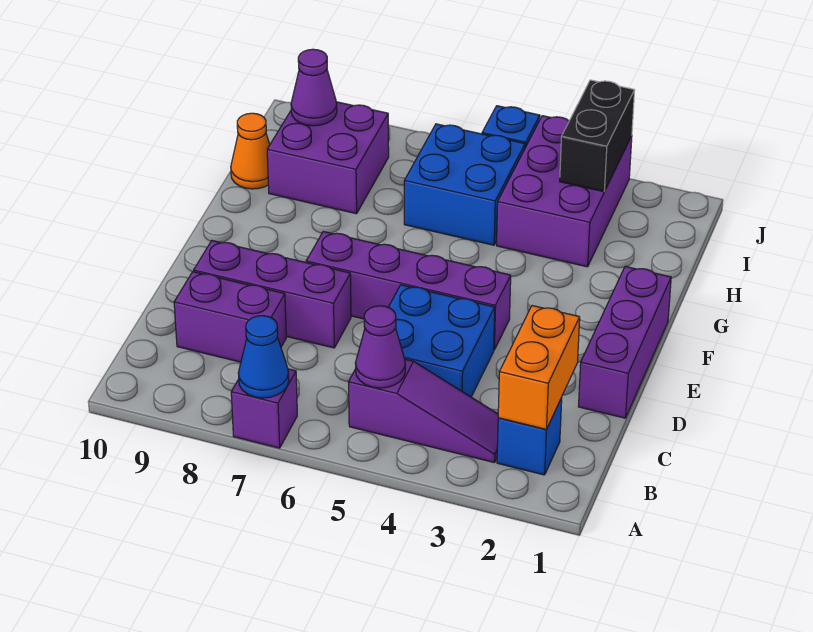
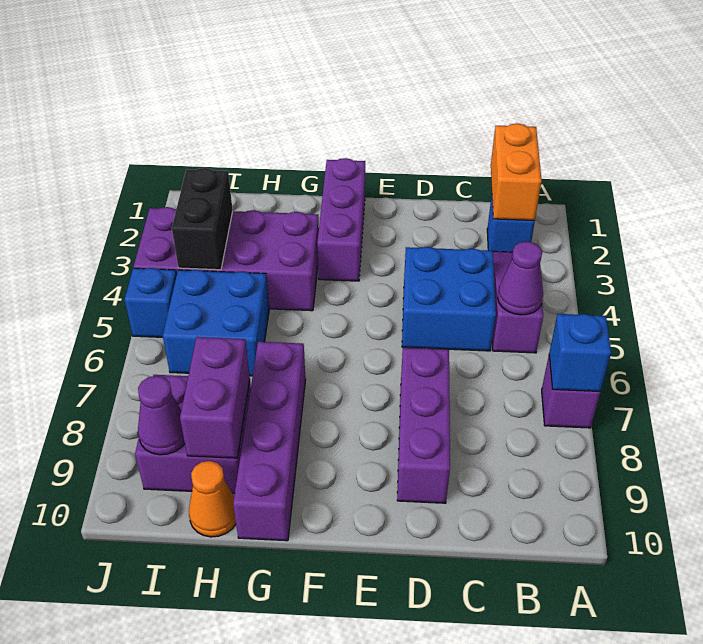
blue 1x1 cone [238,316,289,398] -> blue 1x1 brick [549,314,611,392]
orange 1x2 brick [498,306,580,429] -> orange 1x2 brick turned to [491,123,542,221]
purple 1x2 brick [174,272,286,362] -> purple 1x2 brick moved to [180,337,250,458]
purple 1x3 brick [578,266,671,418] -> purple 1x3 brick turned to [317,158,365,281]
purple 1x4 brick [306,232,511,350] -> purple 1x4 brick moved to [233,342,306,541]
purple 2x3 brick [497,116,632,267] -> purple 2x4 brick [134,207,319,311]
black 1x2 brick [560,80,635,192] -> black 1x2 brick turned to [172,168,233,270]

